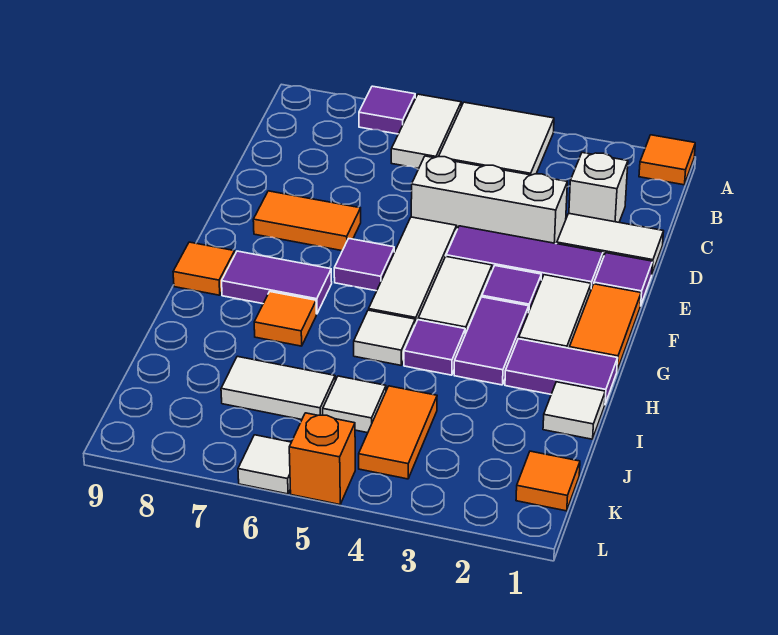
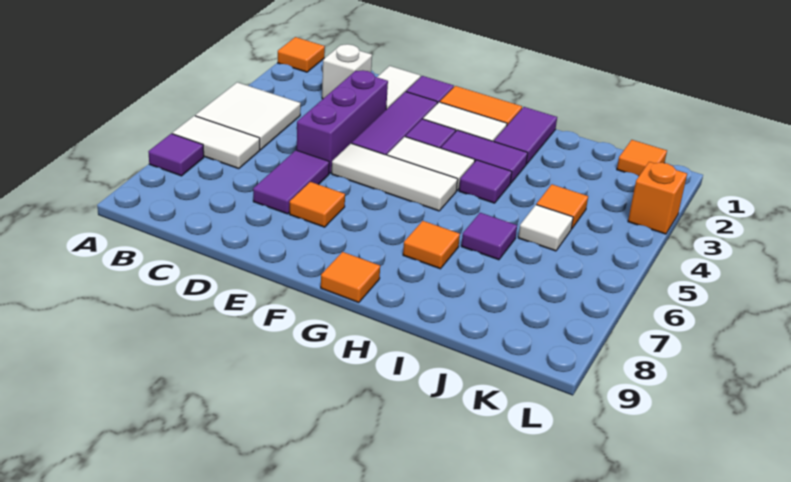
white 1x3 brick [411,156,567,244] -> purple 1x3 brick [297,70,388,174]
orange 1x2 tile [253,191,361,251] -> orange 1x1 tile [289,182,345,227]
purple 1x1 tile [334,239,394,291] -> purple 1x1 tile moved to [461,213,517,260]
purple 1x2 tile [222,251,332,314] -> purple 1x2 tile moved to [253,150,329,214]
white 1x1 tile [354,310,415,365] -> none
white 1x1 tile [543,382,605,439] -> none
orange 1x2 tile [359,386,437,479] -> orange 1x1 tile [536,184,588,229]
white 1x2 tile [221,356,335,420] -> none
orange 1x1 brick [289,413,355,505] -> orange 1x1 brick moved to [628,162,687,234]
white 1x1 tile [238,435,291,494] -> none

